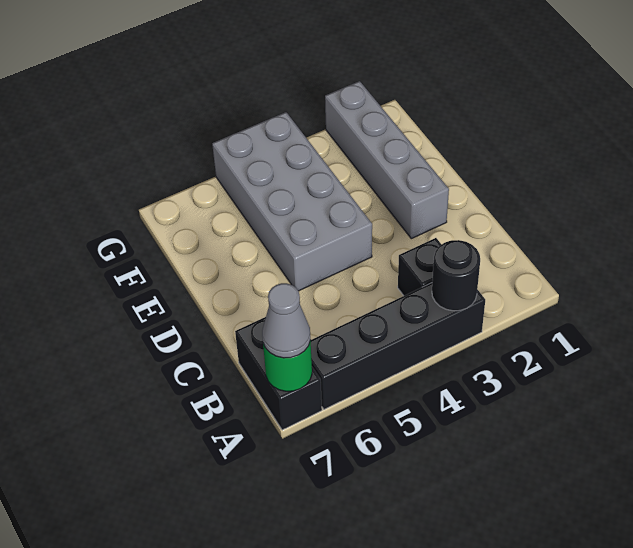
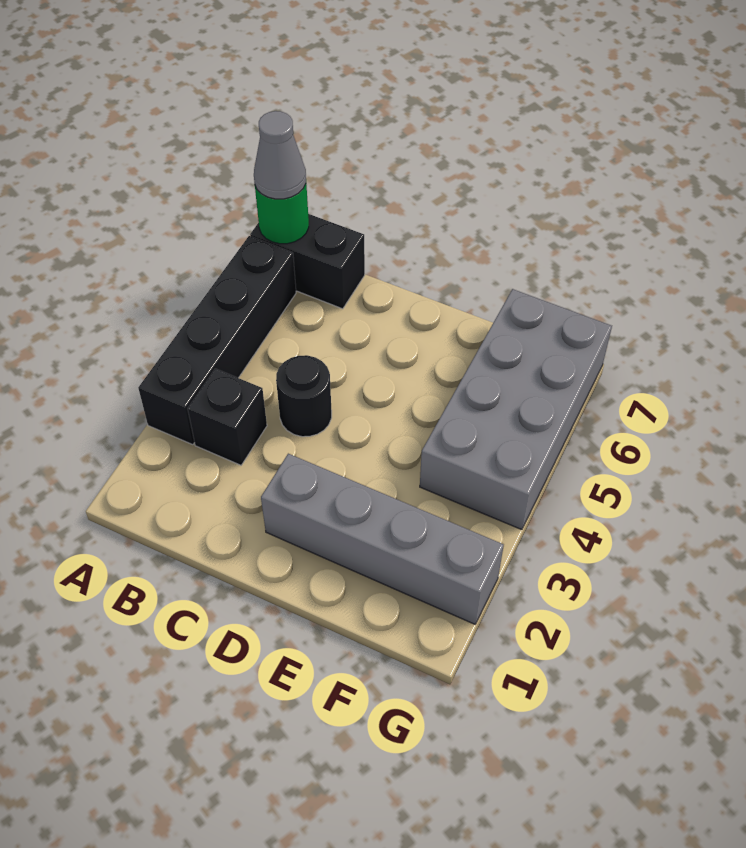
black 1x1 round brick [432,240,480,311] -> black 1x1 round brick moved to [276,355,332,437]
grey 2x4 brick [212,112,372,291] -> grey 2x4 brick turned to [420,289,612,530]

